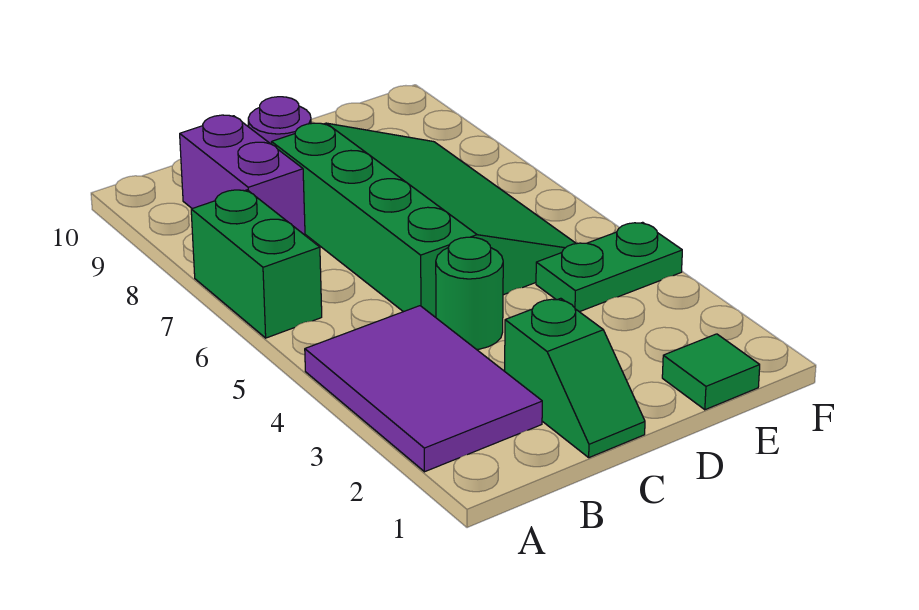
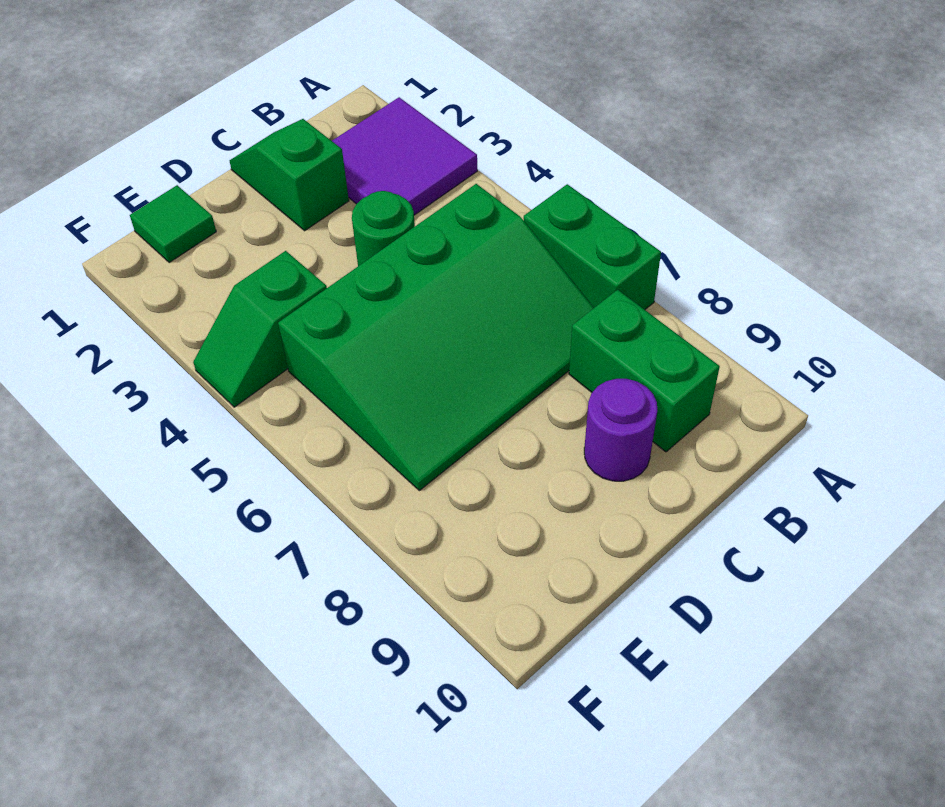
purple 2x3 tile [305,306,542,472] -> purple 2x2 tile [332,97,477,215]
purple 1x2 brick [180,115,305,235] -> green 1x2 brick [569,290,720,452]
green 3x4 slope [272,123,576,317] -> green 3x4 slope turned to [278,184,594,491]
green 1x2 plate [536,222,682,312] -> green 1x2 slope [193,251,327,407]

